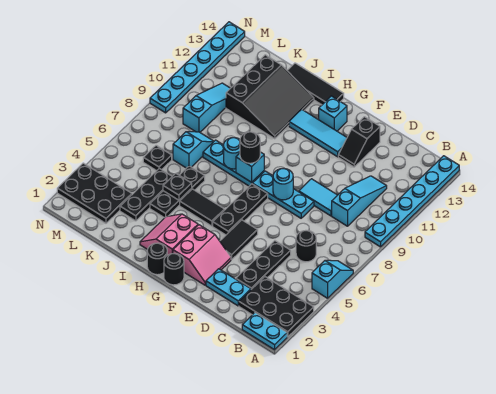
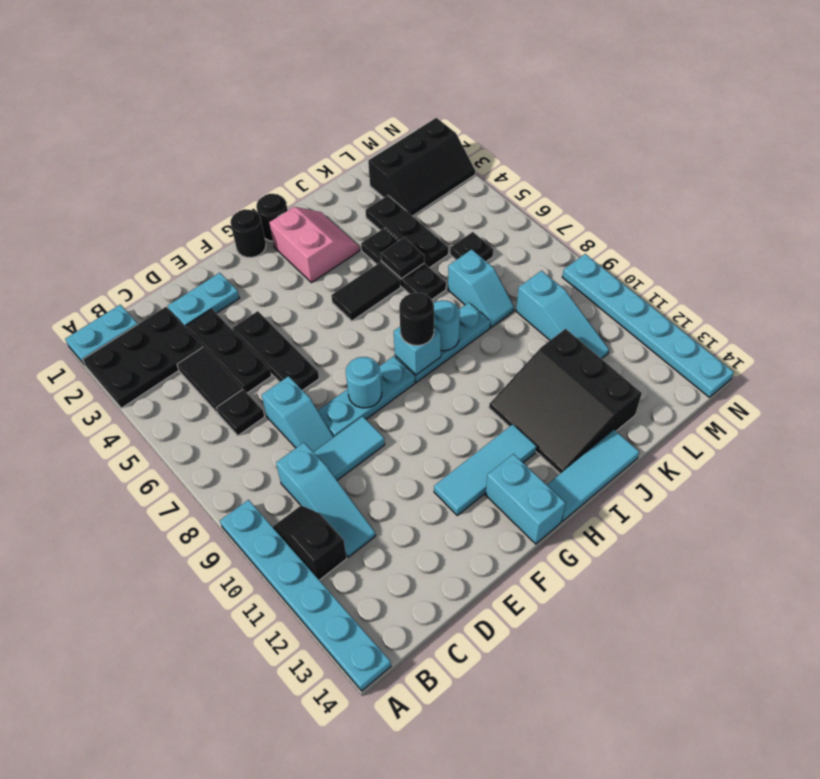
cyan 1x2 slope [312,260,353,298] -> cyan 1x2 slope moved to [262,376,333,452]
black 1x1 round brick [296,230,316,262] -> black 1x1 plate [216,389,264,436]
black 1x2 slope [338,117,380,167] -> black 1x2 slope moved to [273,506,347,580]
pink 2x2 slope [173,225,231,285] -> none
black 1x2 tile [220,220,258,259] -> black 1x2 tile moved to [177,347,242,413]
black 1x3 plate [213,184,268,235] -> black 1x3 plate moved to [233,311,319,390]
cyan 1x1 brick [319,96,347,131] -> cyan 1x2 brick [486,454,565,544]
black 1x3 tile [287,63,344,105] -> cyan 1x3 tile [547,430,639,521]
black 2x3 plate [57,163,132,223] -> black 2x3 slope [368,118,475,216]

